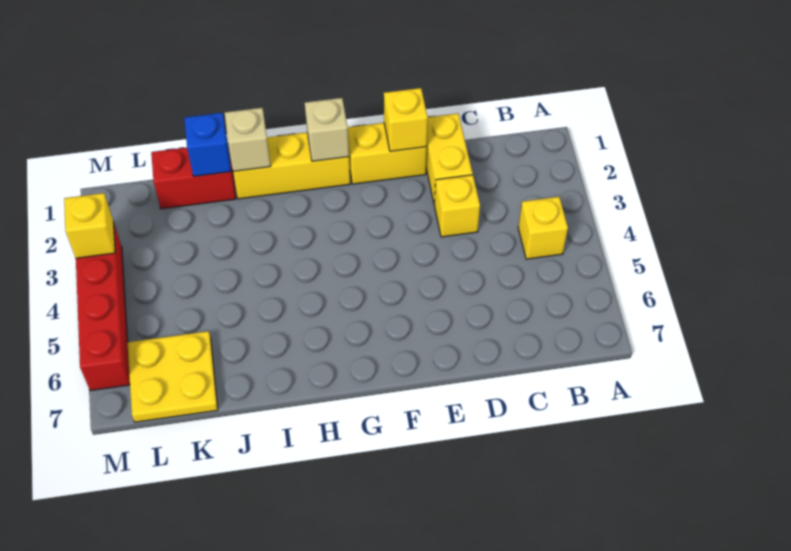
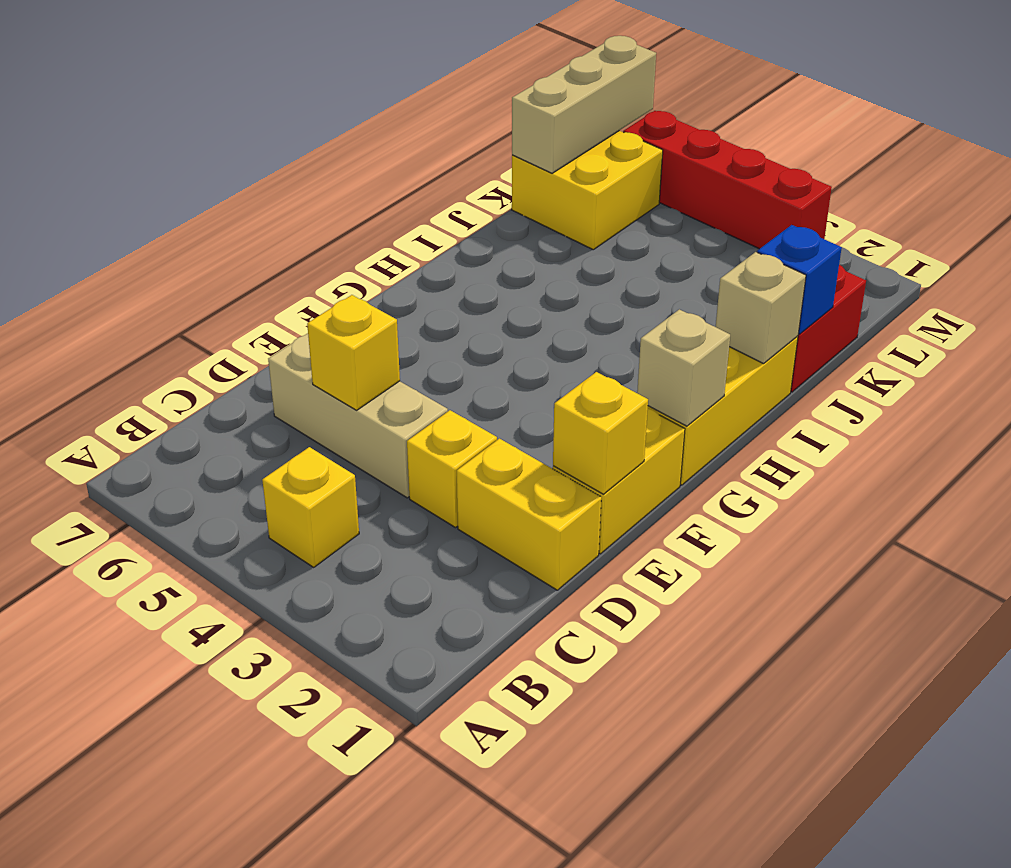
none -> tan 1x3 brick [268,333,448,498]
yellow 2x2 plate [127,331,218,422] -> yellow 2x2 brick [512,131,663,250]
none -> tan 1x3 brick [512,36,656,173]
yellow 1x1 brick [64,193,115,258] -> yellow 1x1 brick moved to [307,295,400,410]

